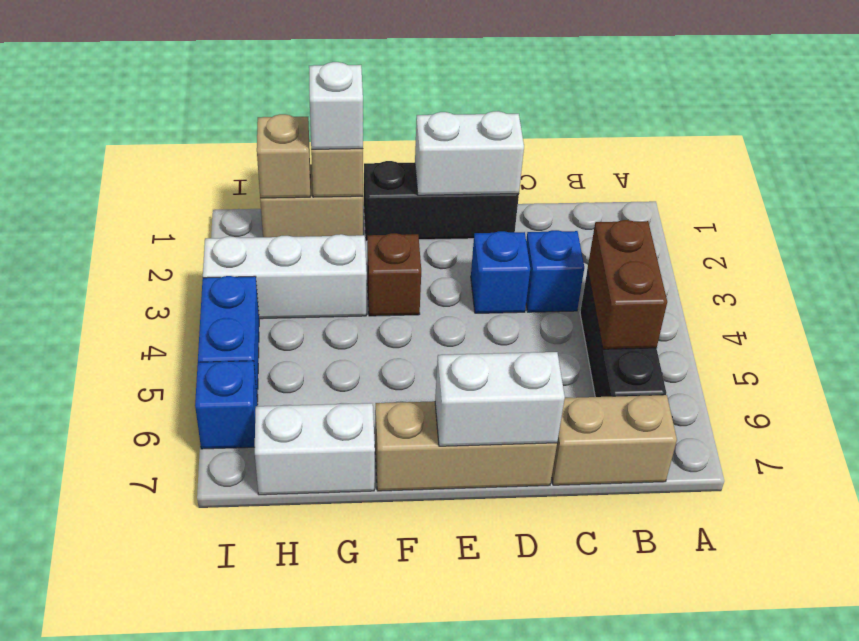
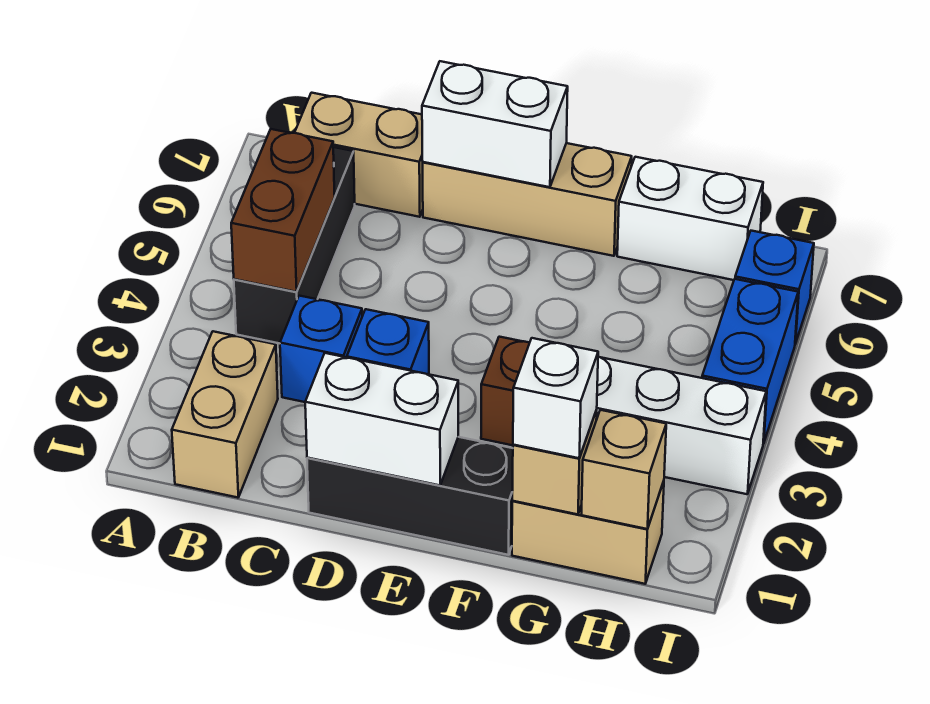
none -> tan 1x2 brick [172,331,278,498]

